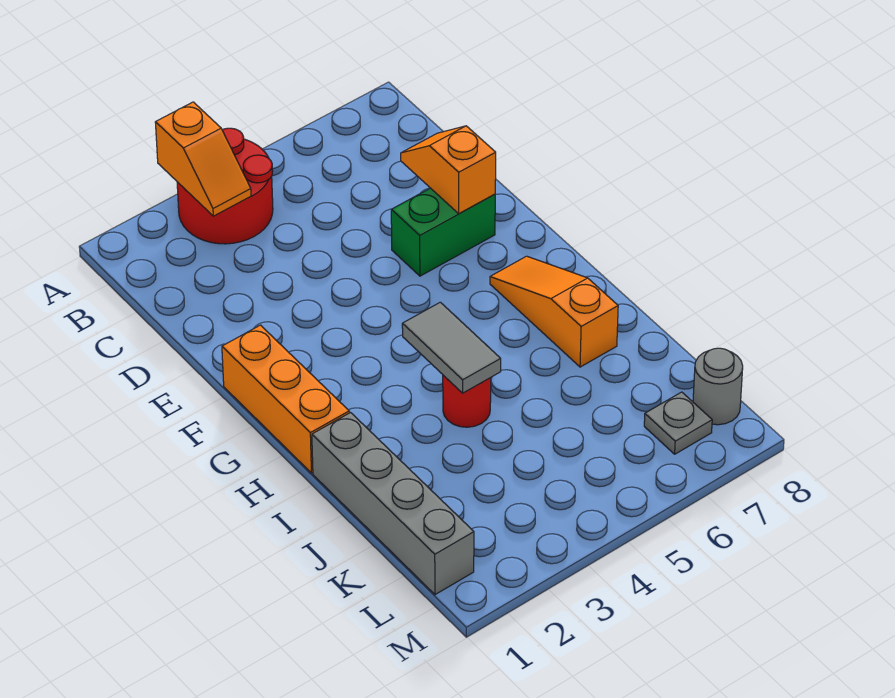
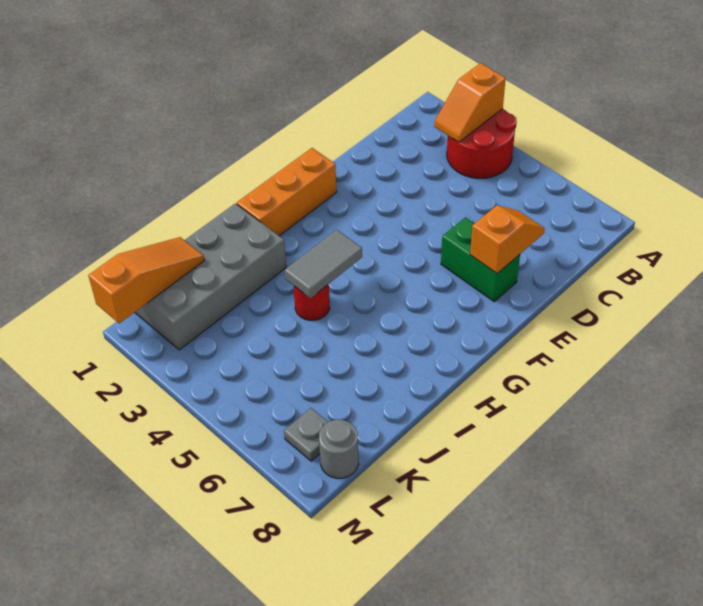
orange 1x3 slope [490,256,618,367] -> orange 1x3 slope moved to [88,237,204,324]
grey 1x4 brick [312,413,474,595] -> grey 2x4 brick [135,203,286,350]

